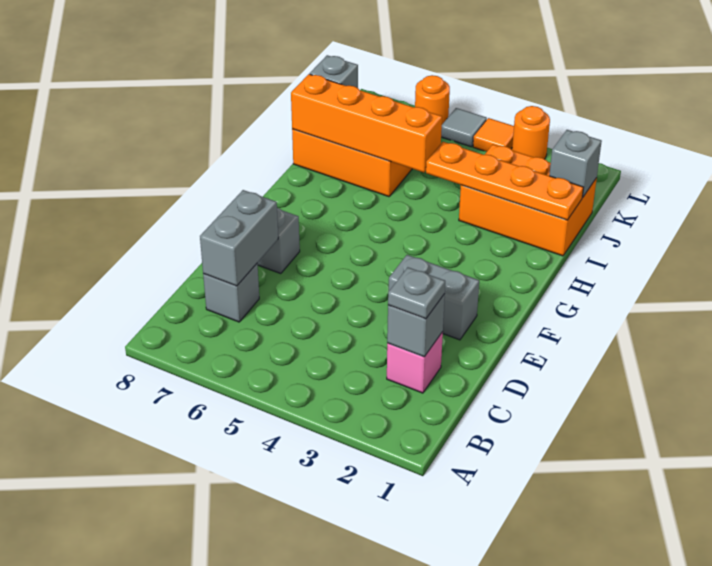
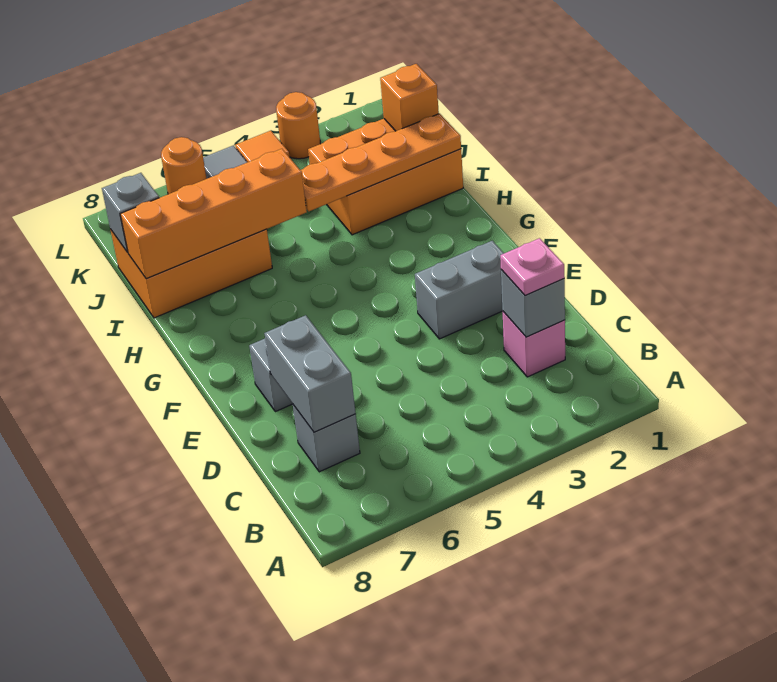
grey 1x1 plate [388,267,445,319] -> pink 1x1 plate [500,238,565,295]
grey 1x1 brick [549,130,602,198] -> orange 1x1 brick [380,64,439,131]

